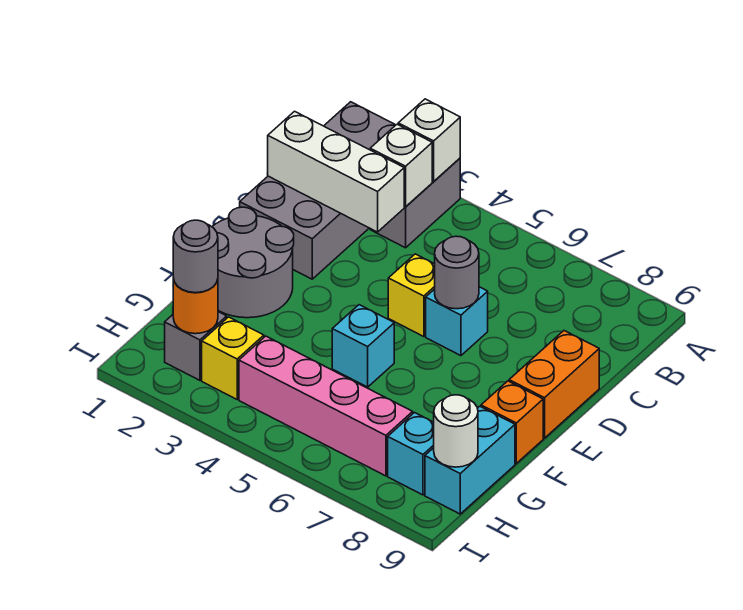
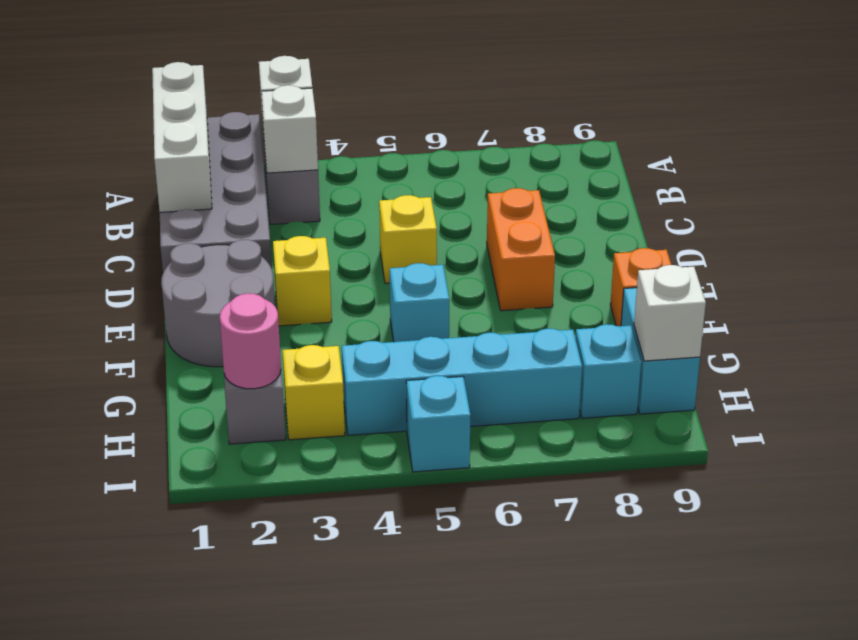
white 1x3 brick [268,111,404,232] -> white 1x3 brick turned to [152,62,212,212]
cyan 1x1 brick [426,287,488,356] -> cyan 1x1 brick moved to [406,376,470,472]
grey 1x1 round brick [435,236,479,309] -> none
orange 1x2 brick [509,331,599,438] -> orange 1x2 brick moved to [487,188,555,311]
none -> yellow 1x1 brick [273,236,332,326]
orange 1x1 round brick [173,278,218,334] -> pink 1x1 round brick [220,293,281,389]
grey 1x1 round brick [173,220,218,293] -> none
pink 1x4 brick [239,336,413,476] -> cyan 1x4 brick [342,329,582,435]
white 1x1 round brick [434,395,478,467] -> white 1x1 brick [634,265,706,361]

